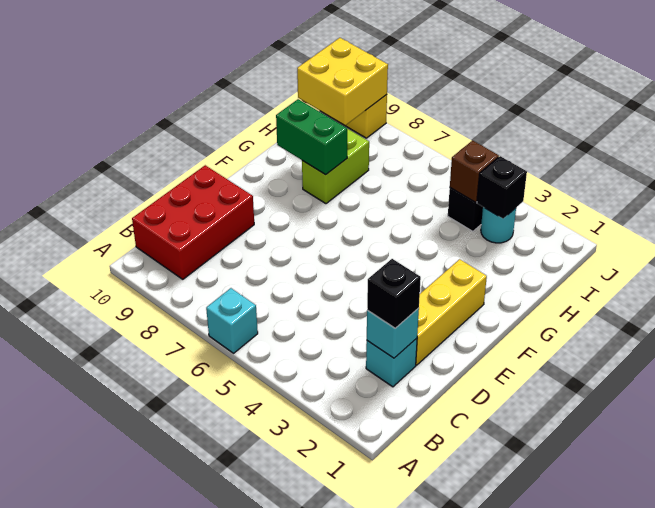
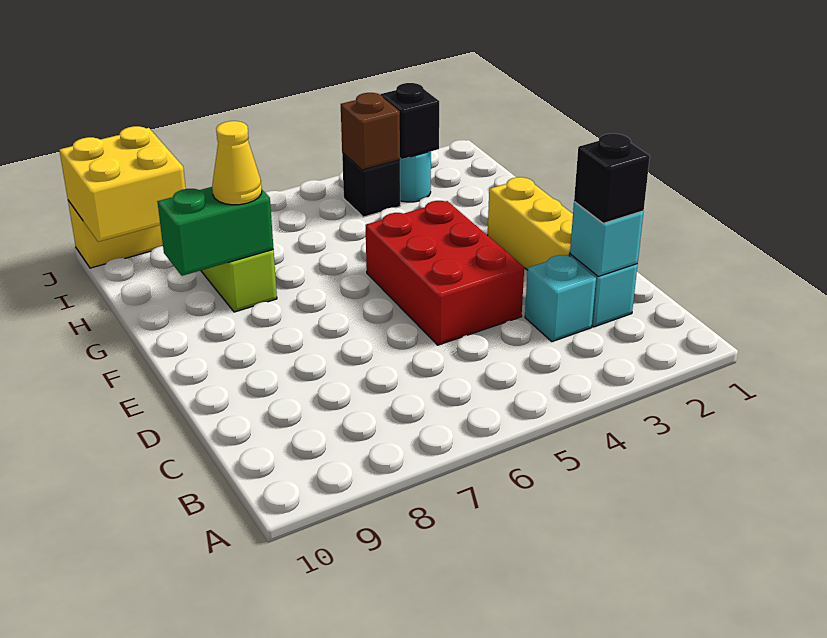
cyan 1x1 brick [206,288,258,353] -> cyan 1x1 brick moved to [525,255,596,342]
red 2x3 brick [132,165,254,279] -> red 2x3 brick moved to [366,201,524,345]
none -> yellow 1x1 cone [212,121,262,205]

